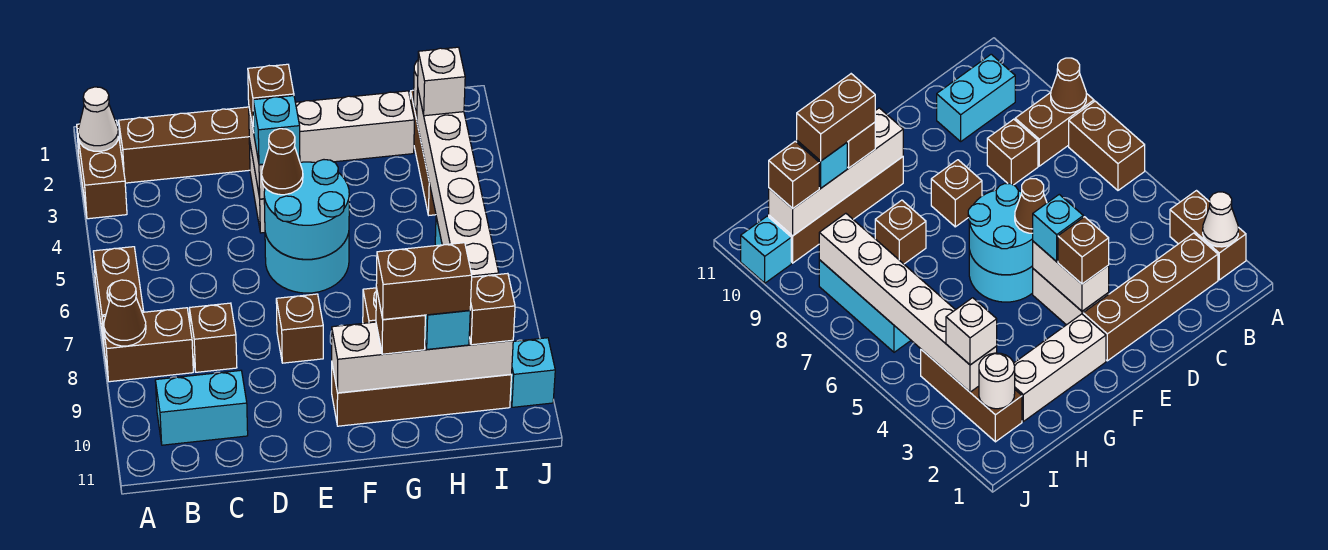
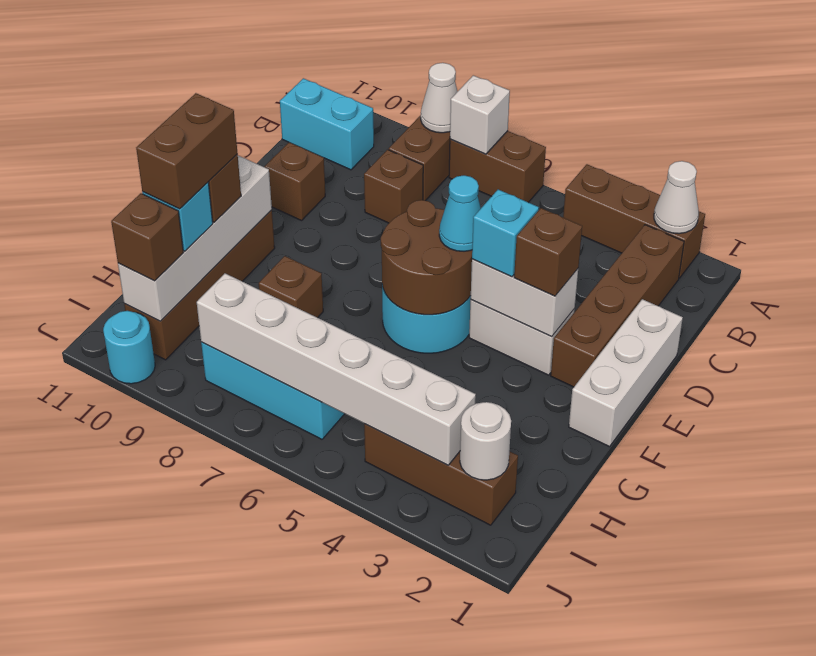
brown 1x2 brick [77,120,127,219] -> brown 1x3 brick [563,164,705,278]
brown 1x1 cone [104,280,146,346] -> white 1x1 cone [421,63,458,133]
cyan 1x2 brick [155,370,248,445] -> cyan 1x2 brick turned to [280,78,374,170]
cyan 2x2 round brick [264,160,349,259] -> brown 2x2 round brick [381,200,472,315]
brown 1x1 cone [262,129,303,195] -> cyan 1x1 cone [439,175,481,251]
brown 1x1 brick [276,294,323,363] -> brown 1x1 brick moved to [265,142,325,221]
white 1x3 brick [295,91,414,163] -> white 1x3 brick moved to [569,299,683,447]
white 1x1 brick [418,47,465,116] -> white 1x1 brick moved to [450,75,510,154]
cyan 1x1 brick [510,338,555,407] -> cyan 1x1 round brick [103,311,155,384]

